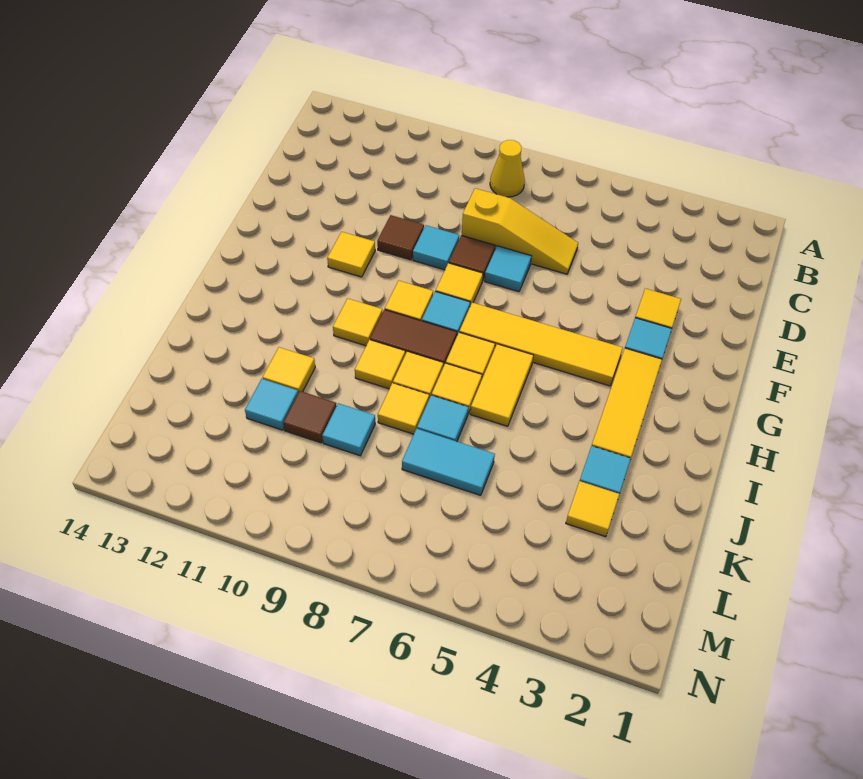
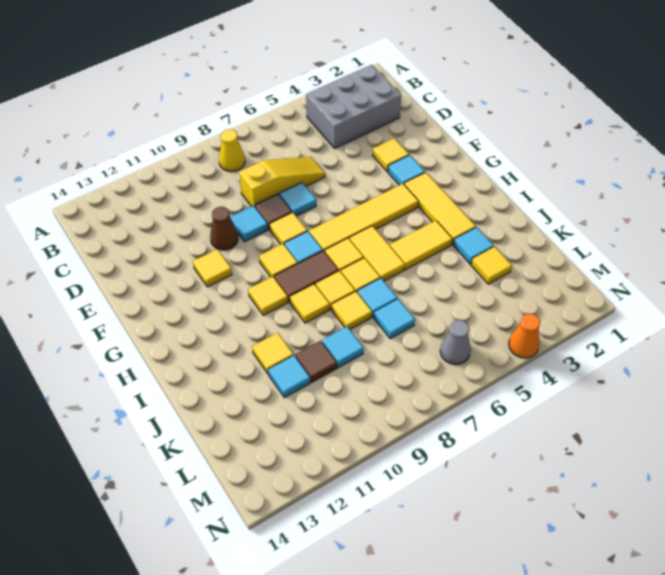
none -> grey 2x3 brick [306,65,401,149]
brown 1x1 tile [377,215,424,260] -> brown 1x1 cone [210,207,238,250]
none -> yellow 1x2 tile [390,221,452,270]
cyan 1x2 tile [402,429,495,495] -> cyan 1x1 tile [374,299,415,339]
none -> grey 1x1 cone [440,320,471,365]
none -> orange 1x1 cone [509,314,540,358]

